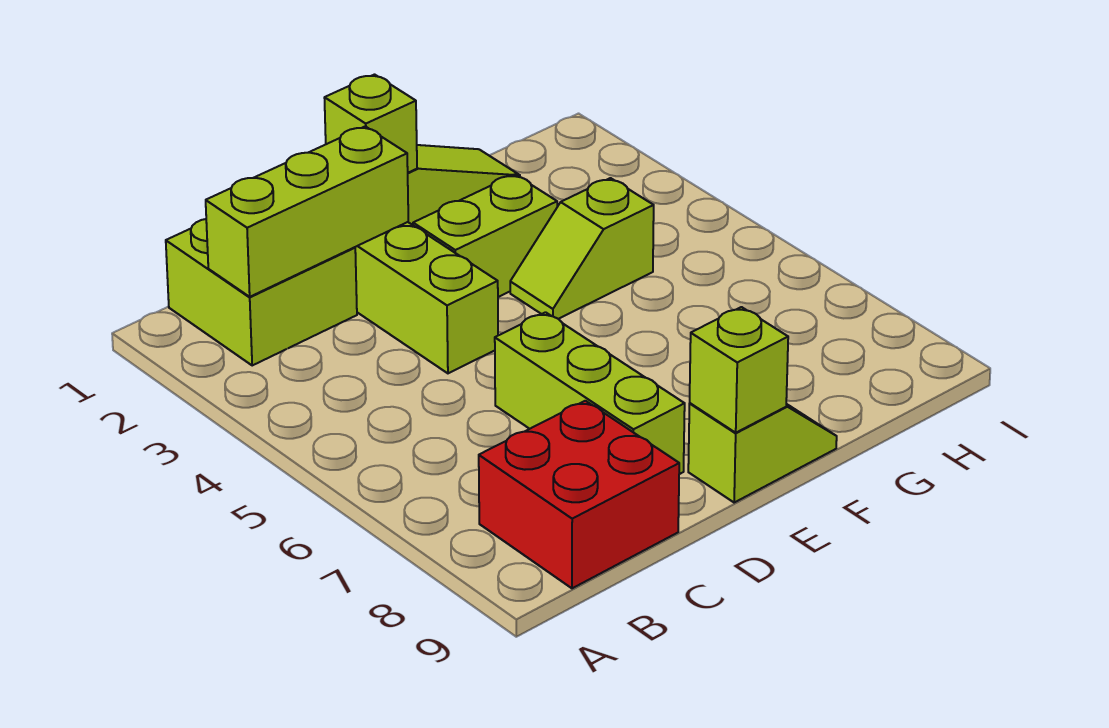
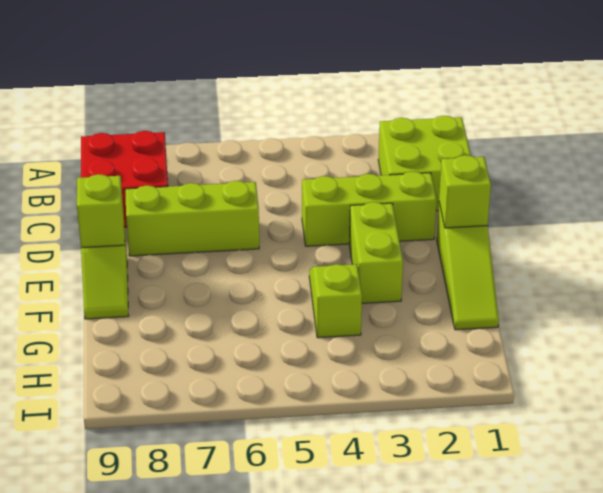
lime 1x3 brick [206,126,408,297] -> none

